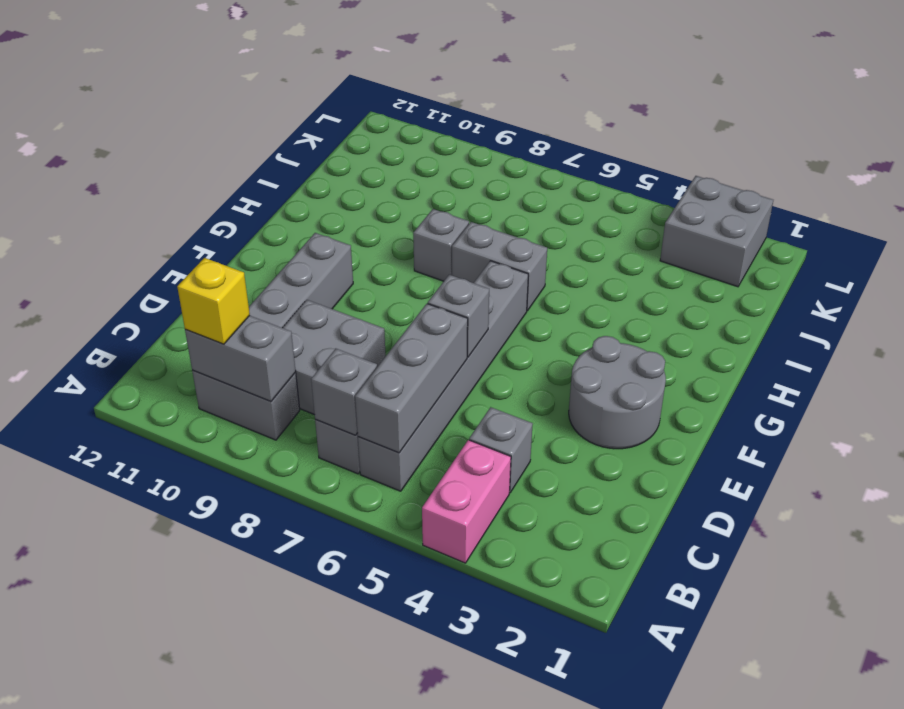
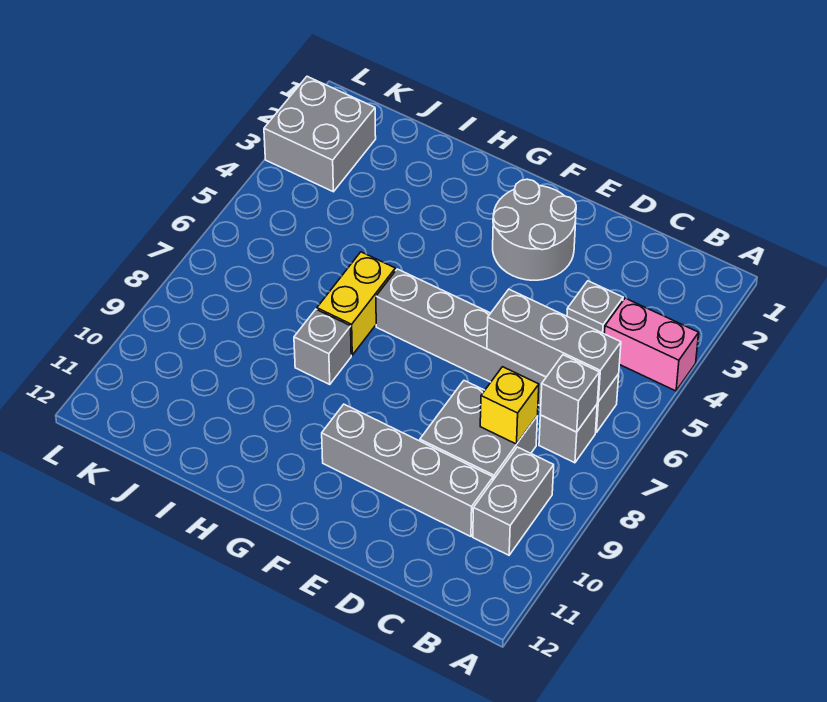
grey 1x2 brick [185,316,296,402] -> none
yellow 1x1 brick [177,258,250,344] -> yellow 1x1 brick moved to [480,367,539,444]
grey 1x1 brick [428,275,489,357] -> none
grey 1x2 brick [452,222,547,311] -> yellow 1x2 brick [317,252,395,355]

